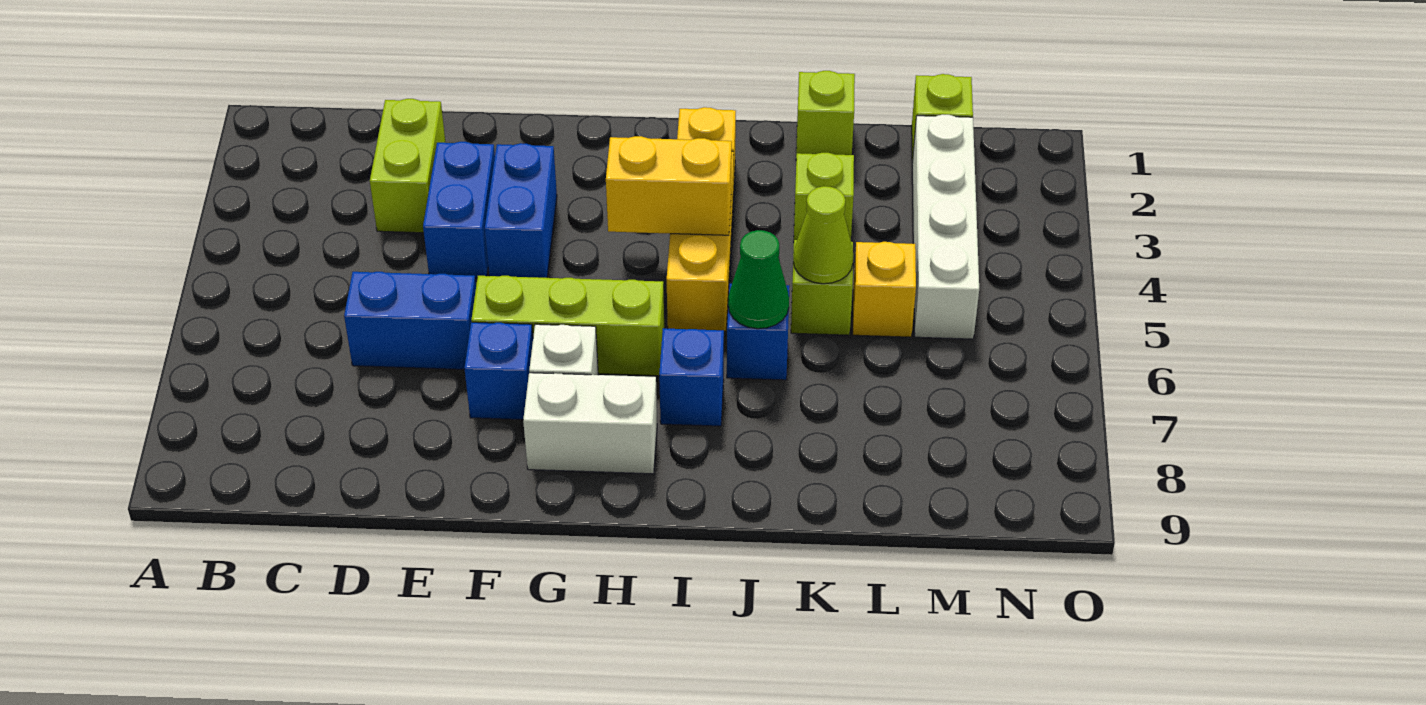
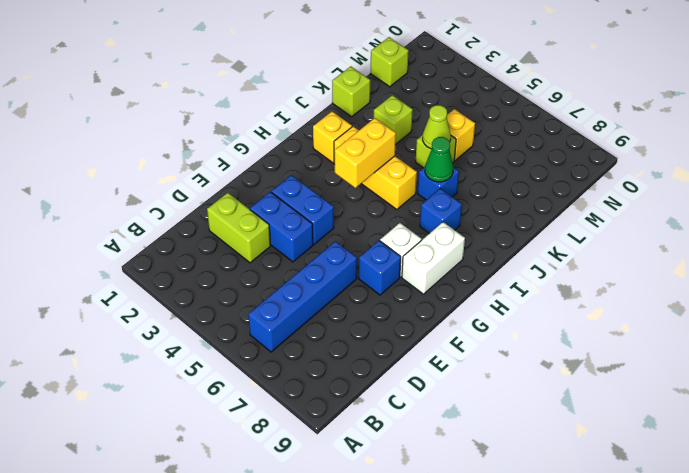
blue 1x2 brick [344,272,476,369] -> blue 1x4 brick [248,241,357,352]
lime 1x3 brick [471,276,664,376] -> none
white 1x4 brick [912,114,979,339] -> none

